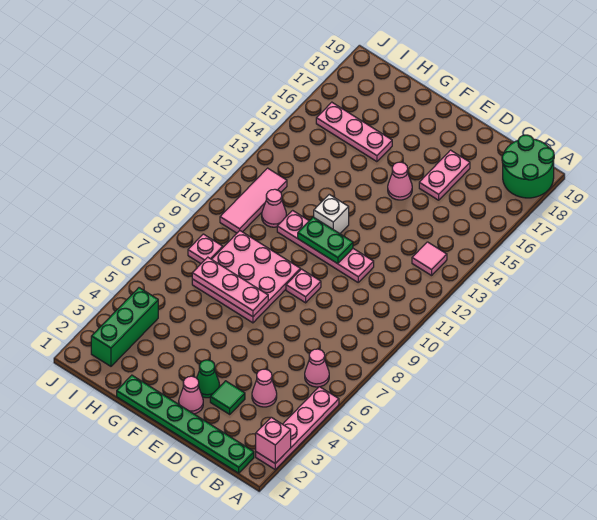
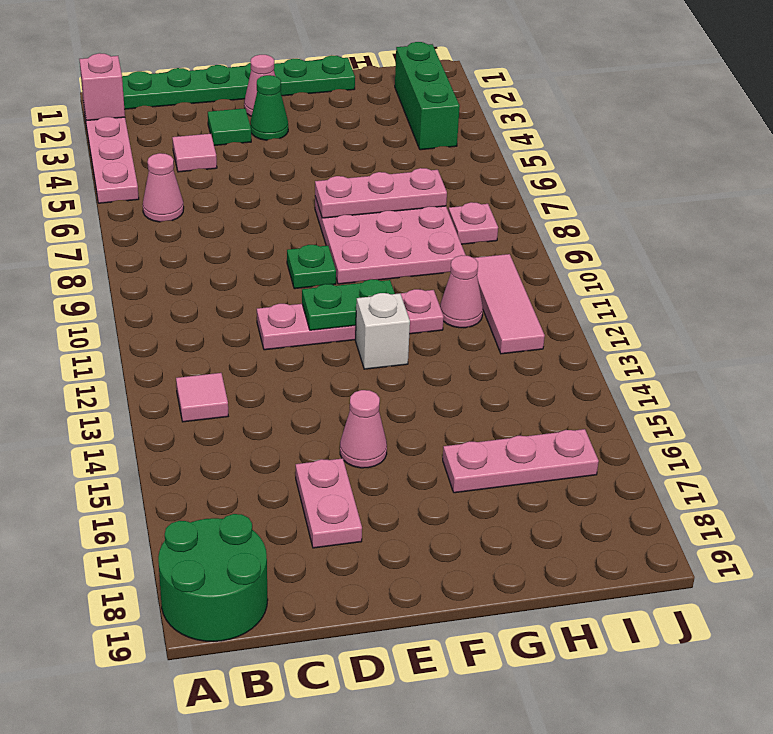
pink 1x1 cone [252,369,277,407] -> pink 1x1 tile [172,134,217,172]
pink 1x1 plate [286,269,321,303] -> green 1x1 plate [287,245,336,289]

